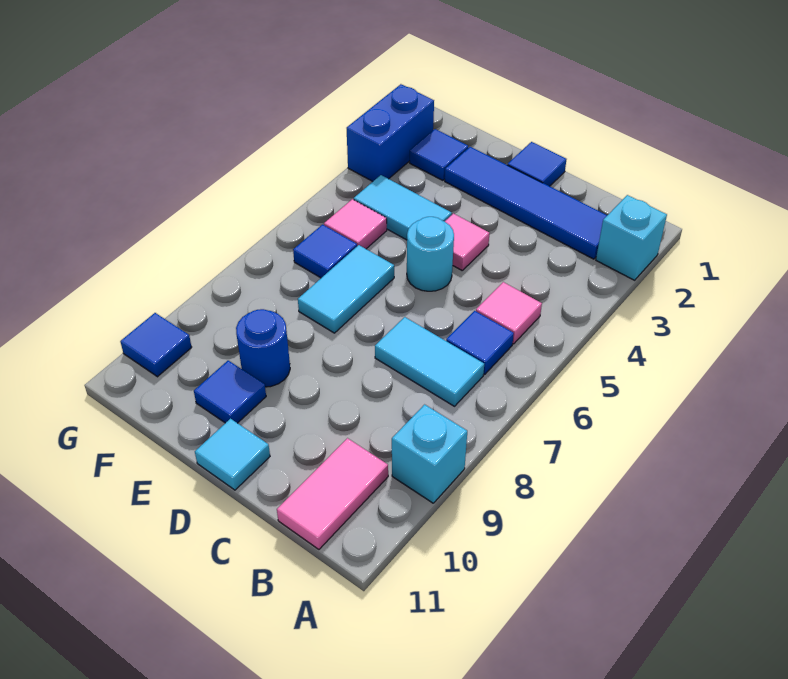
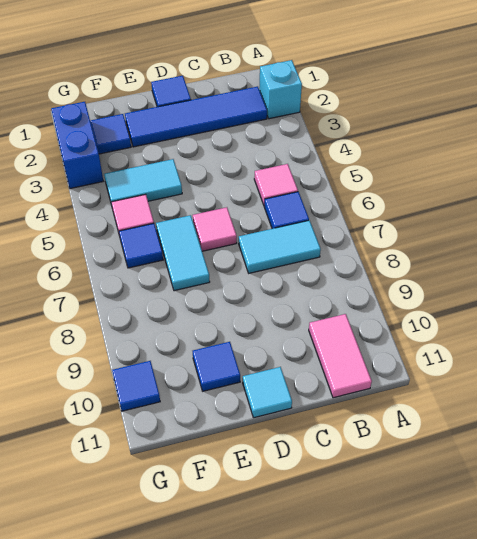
cyan 1x1 brick [392,405,467,503] -> none
pink 1x1 tile [445,214,489,270] -> pink 1x1 tile moved to [193,207,237,251]
cyan 1x1 round brick [407,217,454,291] -> none
blue 1x1 round brick [236,309,290,387] -> none

